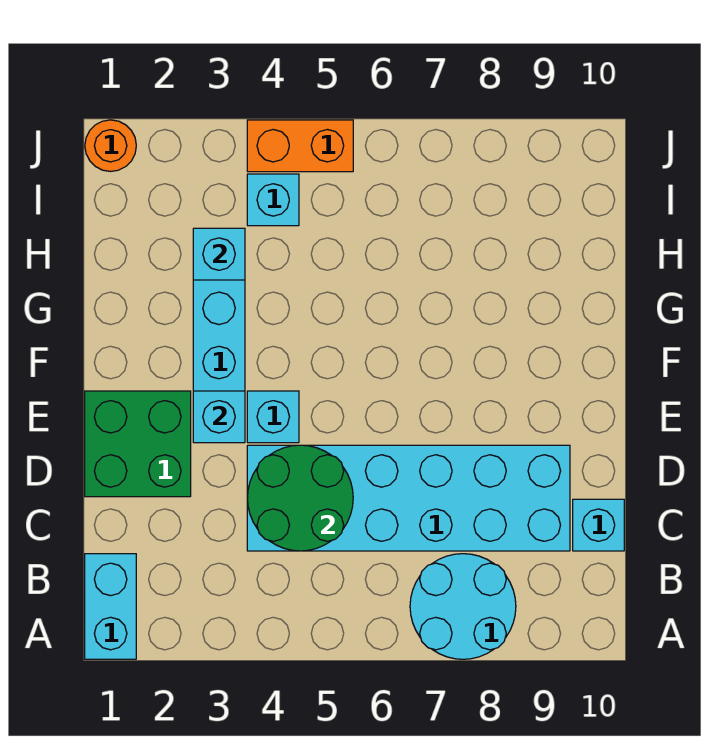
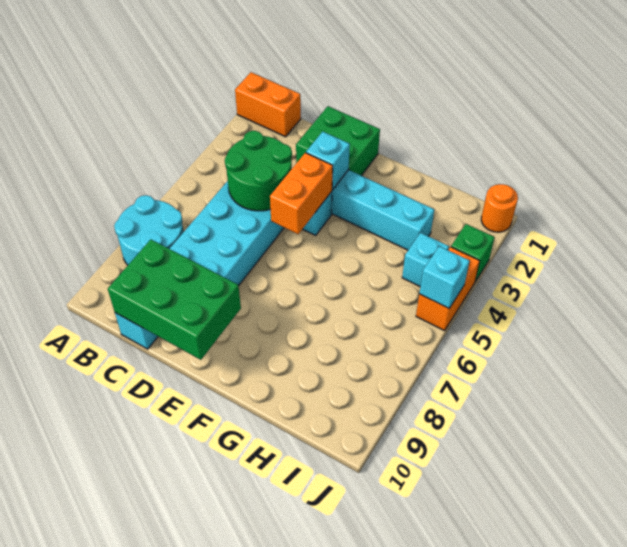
cyan 1x2 brick [85,554,136,659] -> orange 1x2 brick [235,72,301,137]
none -> green 2x3 brick [108,240,241,360]
none -> orange 1x2 brick [270,153,333,234]
cyan 1x1 brick [193,228,245,280] -> cyan 1x1 brick moved to [419,246,470,308]
none -> green 1x1 brick [451,224,495,282]

